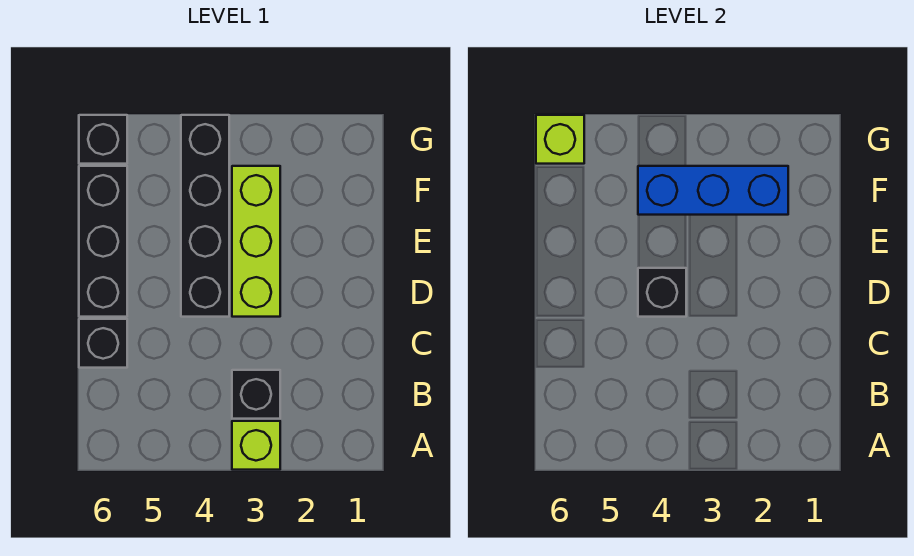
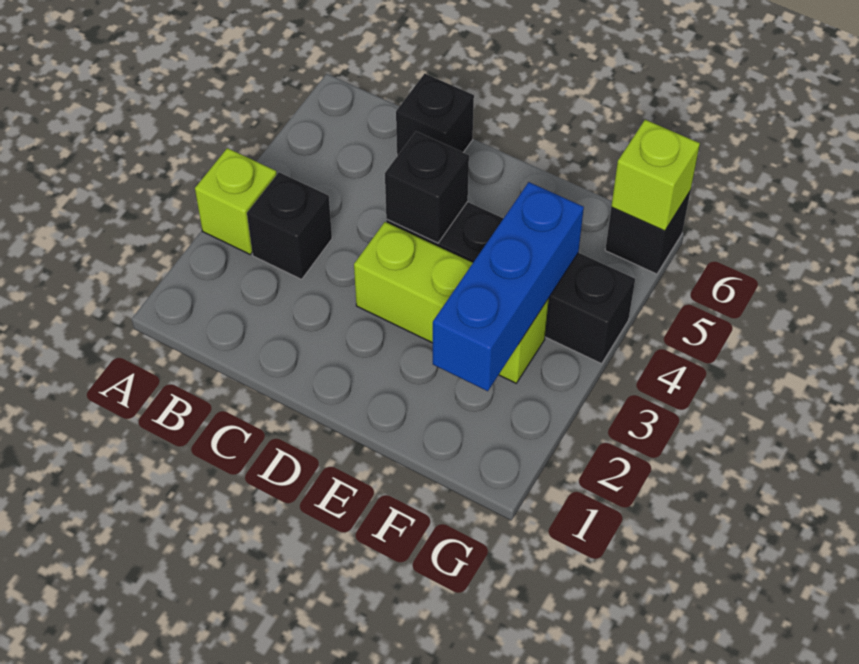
black 1x3 brick [79,166,127,317] -> none

